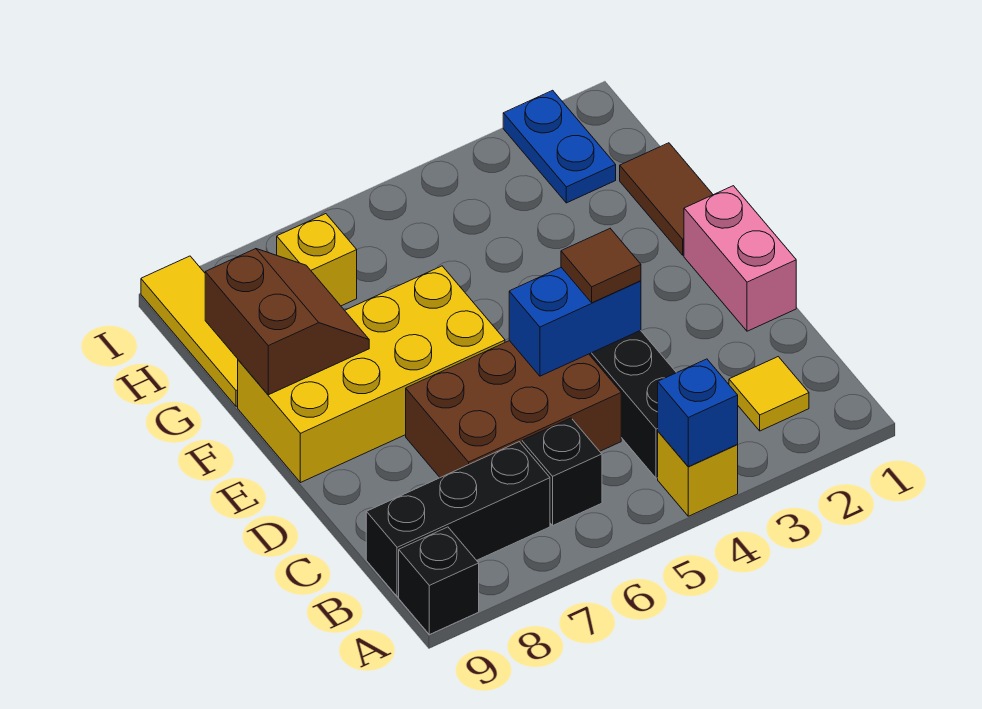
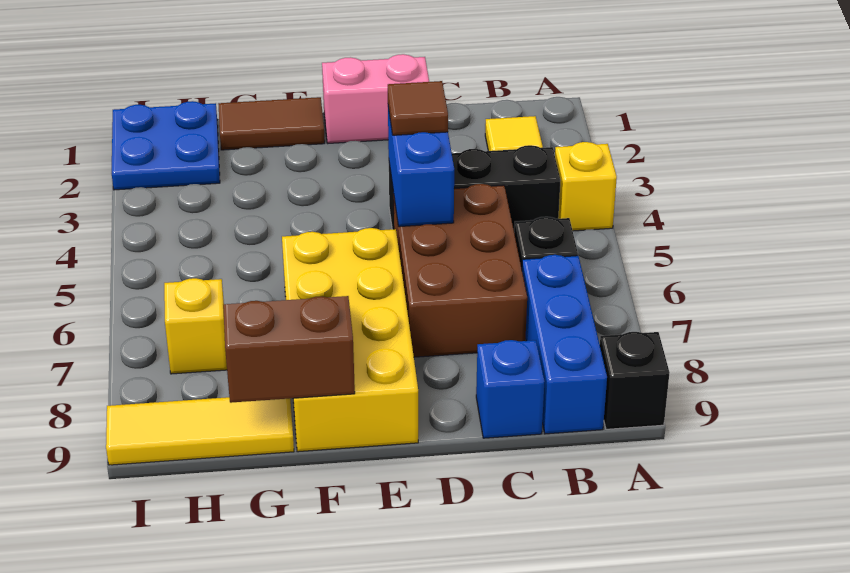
blue 1x1 brick [658,359,738,467] -> blue 1x1 brick moved to [476,340,544,438]
black 1x3 brick [366,442,550,597] -> blue 1x3 brick [522,255,607,434]
blue 1x2 plate [503,90,616,203] -> blue 2x2 plate [112,101,220,190]

